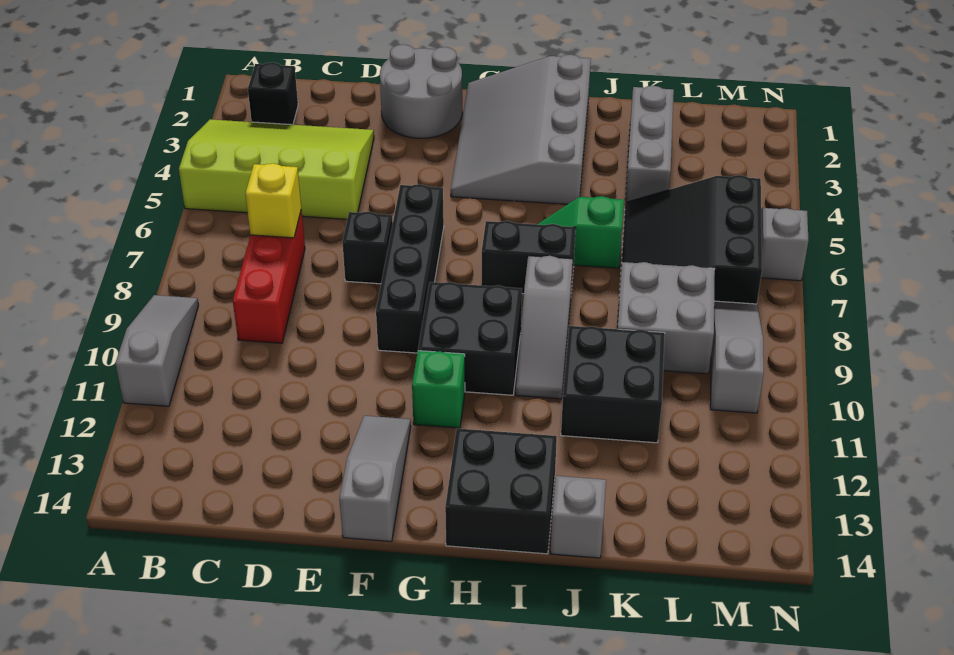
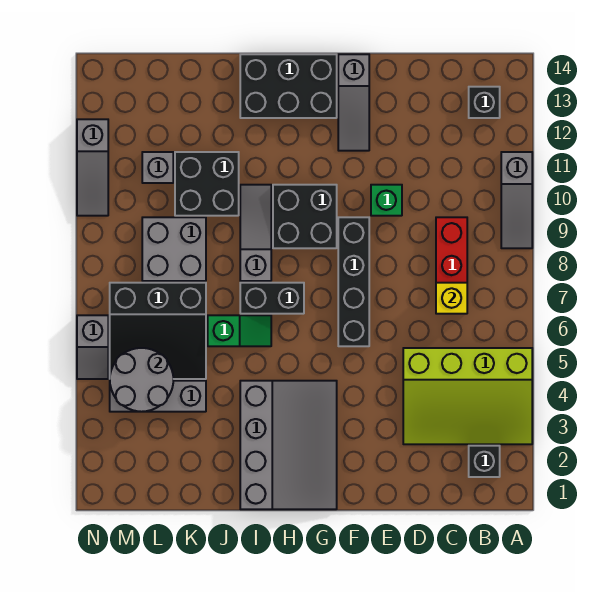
grey 2x2 round brick [380,44,462,138] -> grey 2x2 round brick moved to [110,348,173,412]
black 1x1 brick [342,212,393,284] -> black 1x1 brick moved to [469,87,500,118]
green 1x1 brick [412,351,465,428] -> green 1x1 brick moved to [371,185,402,216]
black 2x2 brick [445,428,557,554] -> black 2x3 brick [240,54,337,118]
grey 1x1 brick [551,476,606,558] -> grey 1x1 brick moved to [142,152,173,183]
grey 1x3 brick [625,86,674,202] -> grey 1x3 brick turned to [110,381,206,412]
black 3x3 slope [620,175,762,304] -> black 3x3 slope turned to [110,283,206,379]
grey 1x3 slope [710,301,764,413] -> grey 1x3 slope moved to [77,119,108,216]

